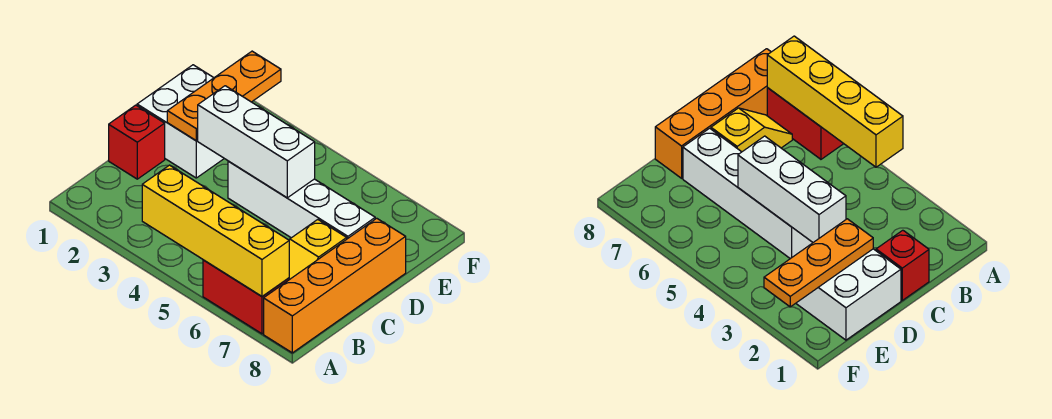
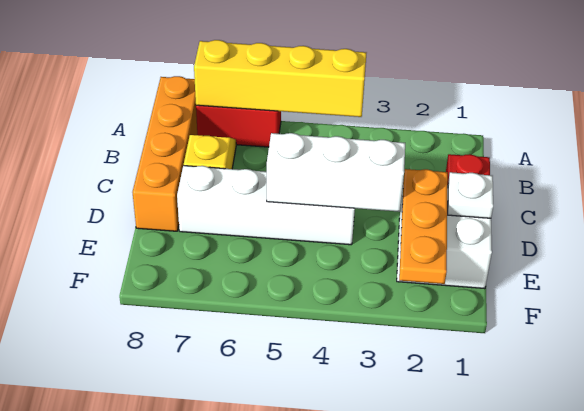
none -> white 1x1 plate [448,172,493,218]

